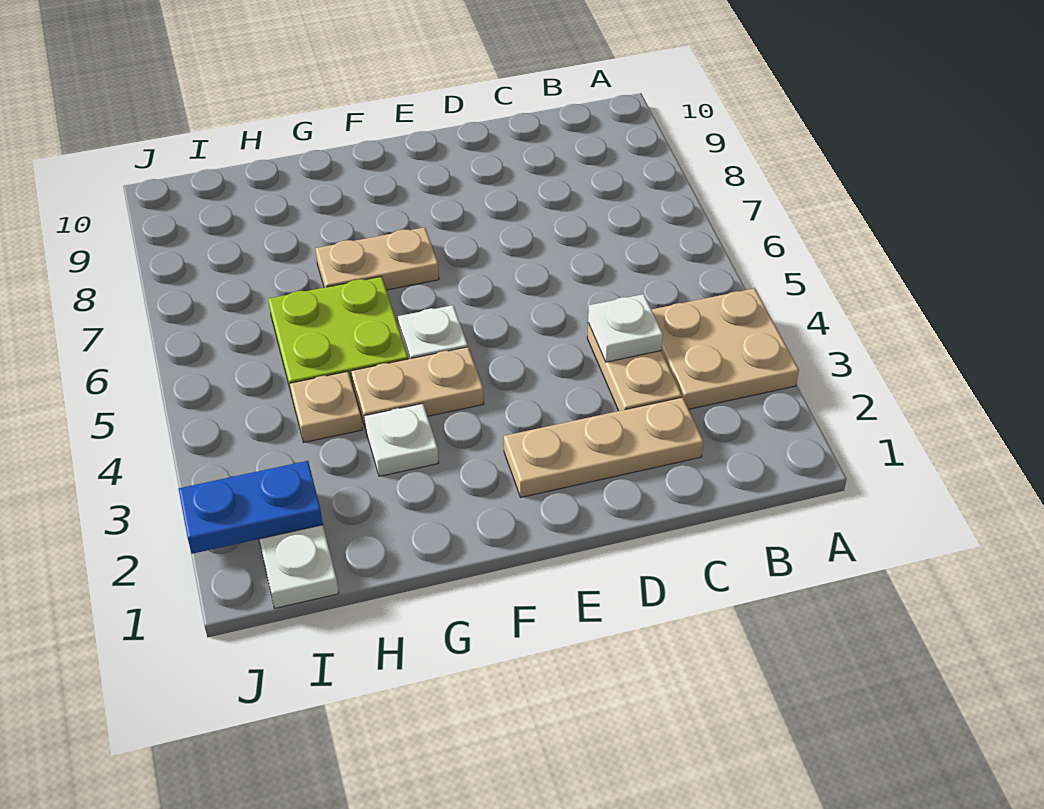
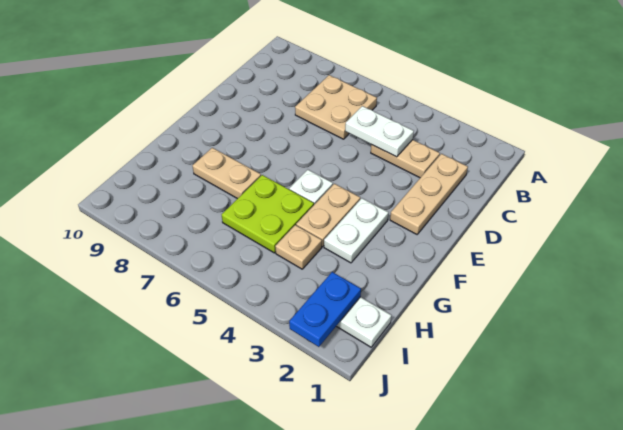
tan 2x2 plate [651,288,799,409] -> tan 2x2 plate moved to [295,75,377,139]
white 1x1 plate [588,294,663,362] -> white 1x2 plate [345,106,414,157]
tan 1x2 plate [315,227,439,290] -> tan 1x2 plate turned to [193,148,261,199]
white 1x1 plate [364,403,438,476] -> white 1x2 plate [324,198,389,263]

